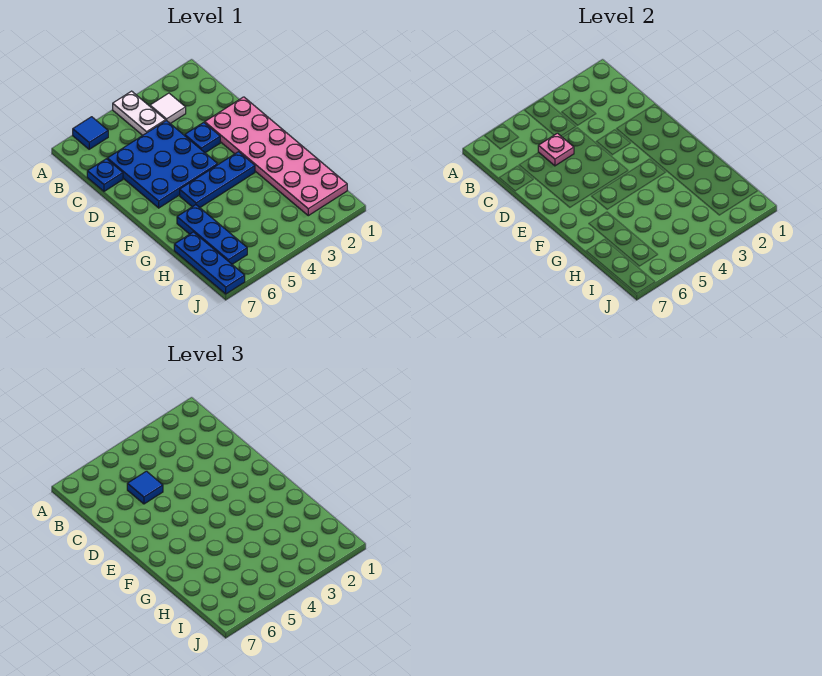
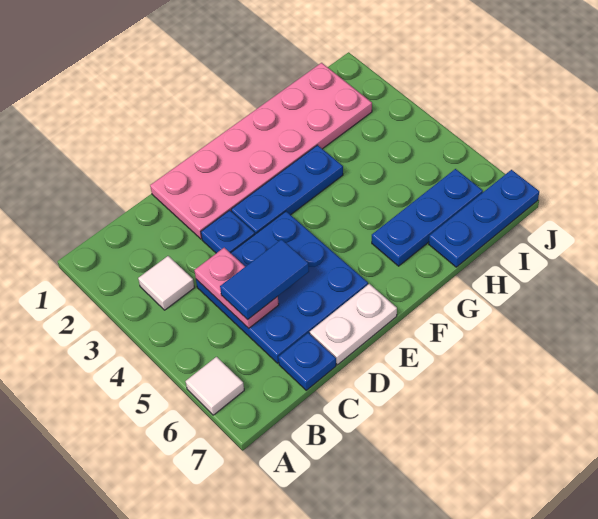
white 1x2 plate [113,91,166,135] -> white 1x2 plate moved to [310,284,397,365]
blue 1x1 tile [73,117,108,149] -> white 1x1 tile [185,357,244,415]
pink 1x1 plate [538,133,574,166] -> pink 1x2 plate [194,248,279,328]
blue 1x1 tile [127,471,163,504] -> blue 1x2 tile [220,239,309,320]
blue 1x3 plate [180,152,255,207] -> blue 1x3 plate turned to [231,145,343,234]

